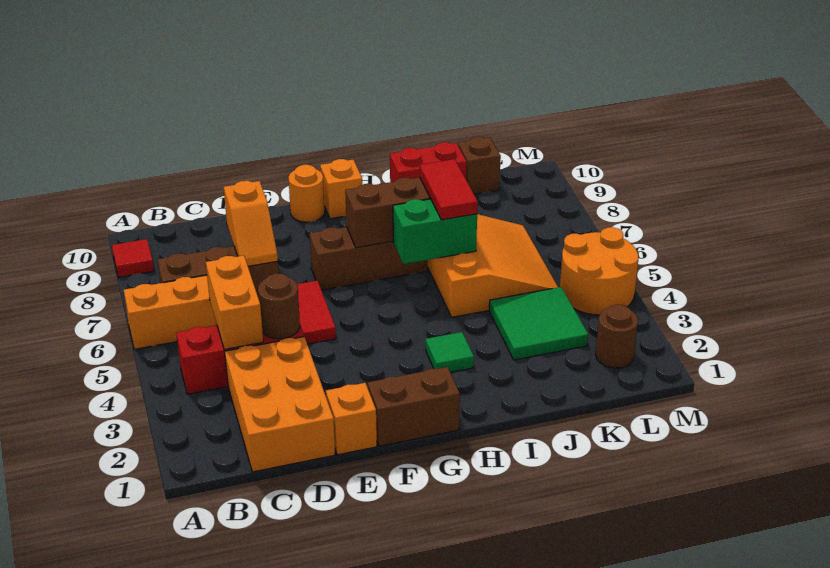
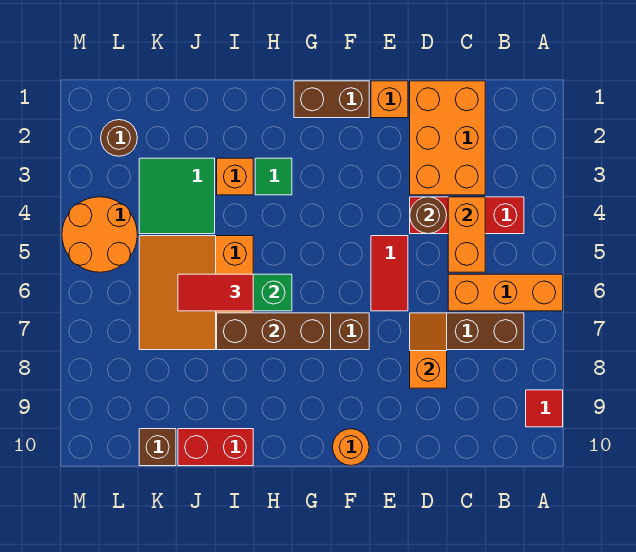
orange 1x1 brick [320,159,362,219] -> orange 1x1 brick moved to [217,158,253,195]
red 1x2 tile [420,159,478,220] -> red 1x2 tile turned to [178,274,253,311]

